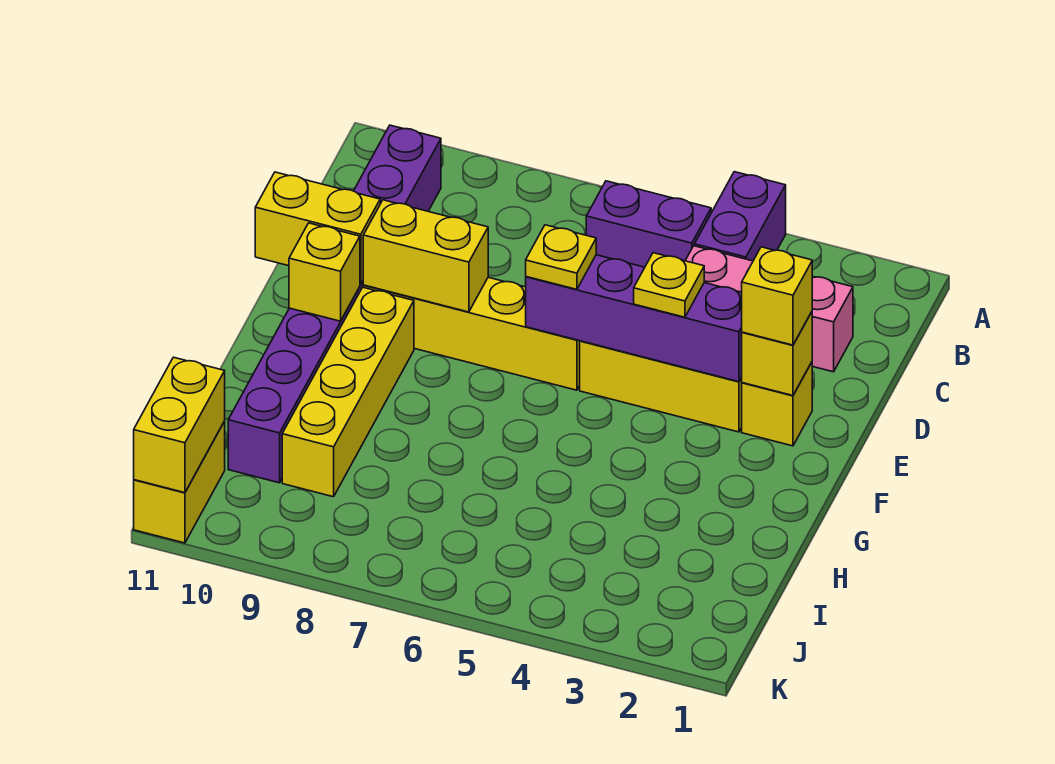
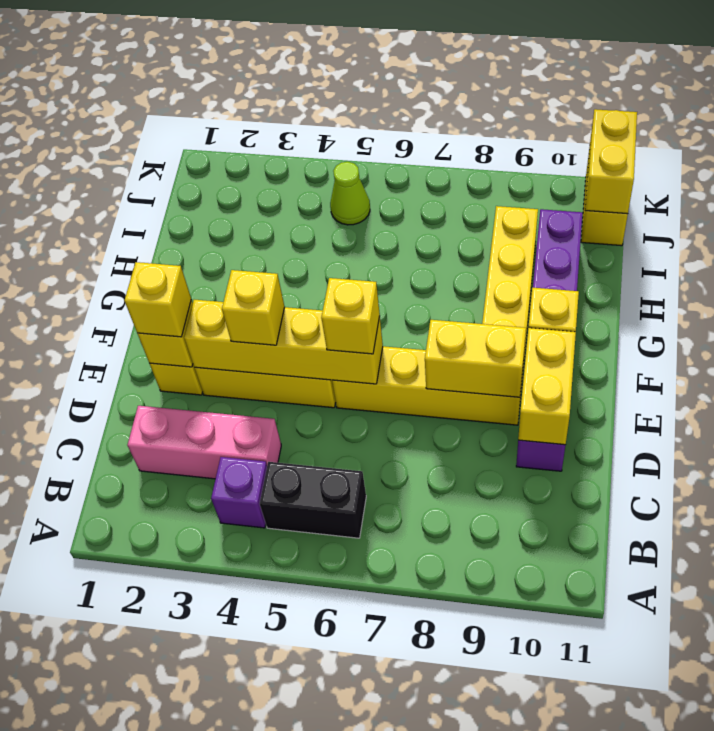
purple 1x2 brick [694,172,786,261] -> purple 1x1 brick [211,457,267,528]
purple 1x2 brick [586,181,711,267] -> black 1x2 brick [260,462,366,538]
purple 1x8 brick [228,125,441,483] -> purple 1x6 brick [516,209,583,471]
purple 1x4 brick [526,255,742,382] -> yellow 1x4 brick [184,300,383,384]
yellow 1x1 plate [634,253,704,317] -> yellow 1x1 brick [222,270,285,345]
yellow 1x1 plate [526,225,596,289] -> yellow 1x1 brick [321,278,380,354]
yellow 1x2 brick [255,172,380,284] -> yellow 1x2 brick turned to [518,328,576,445]
none -> lime 1x1 cone [330,162,370,225]

